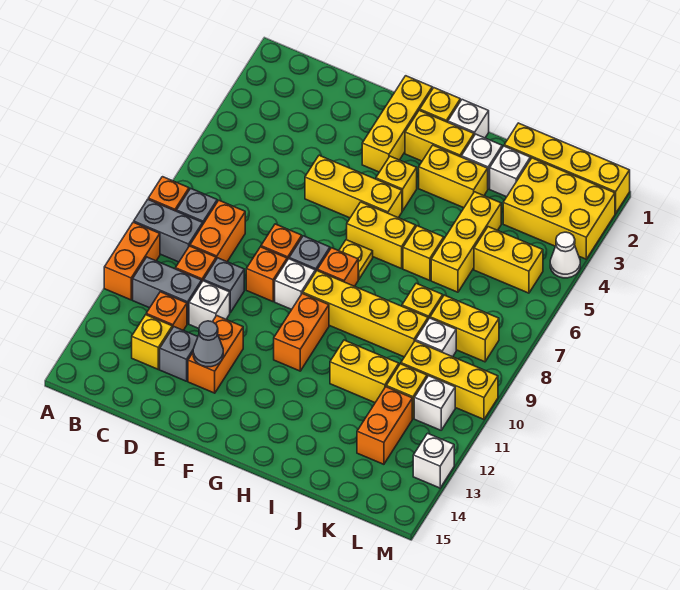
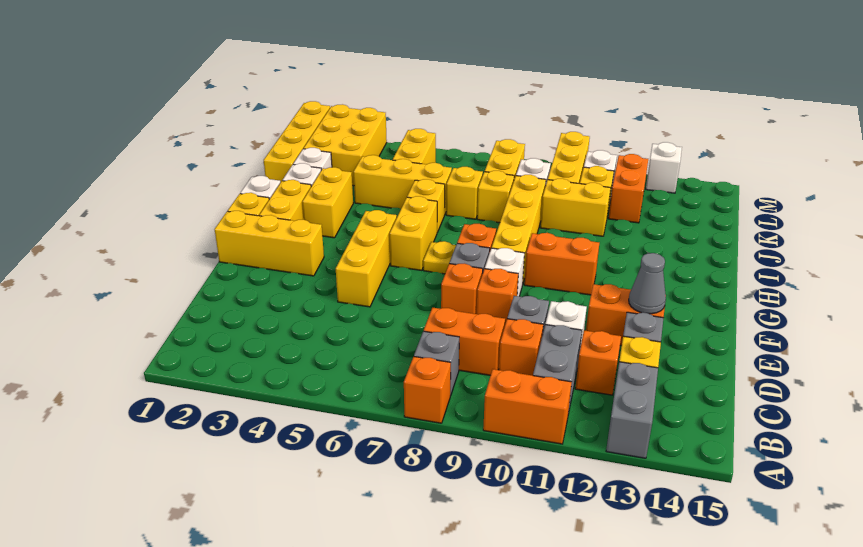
grey 1x2 brick [134,200,203,262] -> grey 1x2 brick moved to [606,362,658,458]
yellow 1x1 brick [376,156,417,211] -> yellow 1x1 brick moved to [446,167,483,219]
yellow 1x2 brick [330,340,399,403] -> yellow 1x2 brick turned to [540,179,610,236]
orange 1x2 brick [357,387,412,464] -> orange 1x2 brick turned to [609,154,648,223]
white 1x1 cone [550,232,580,278] -> none

